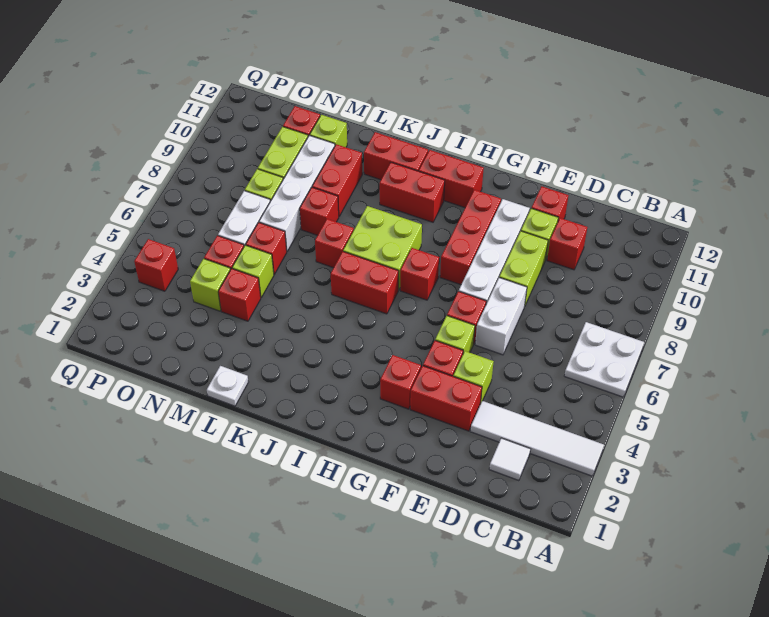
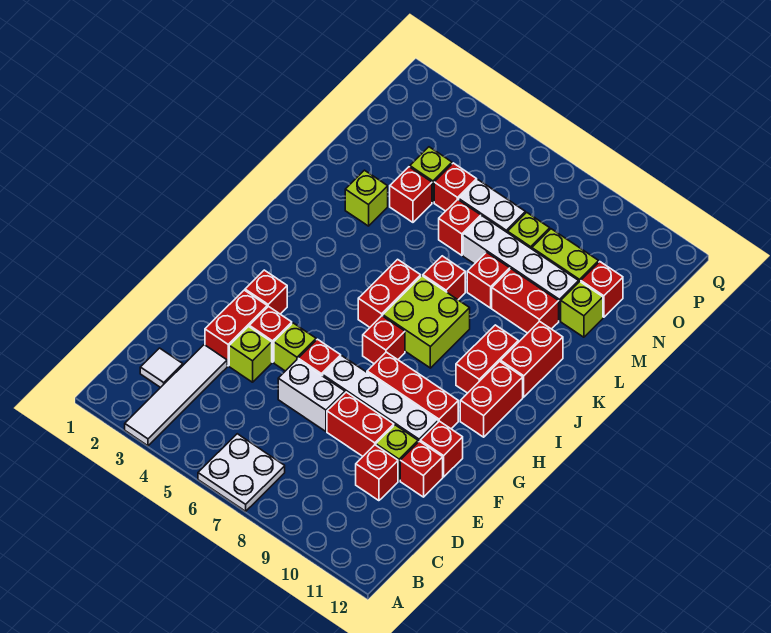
lime 1x2 brick [499,231,548,305] -> red 1x2 brick [327,392,394,456]
white 1x1 plate [207,366,248,406] -> none
lime 1x1 brick [232,245,274,297] -> lime 1x1 brick moved to [345,170,388,226]
red 1x1 brick [134,239,178,291] -> red 1x1 brick moved to [420,421,463,477]

